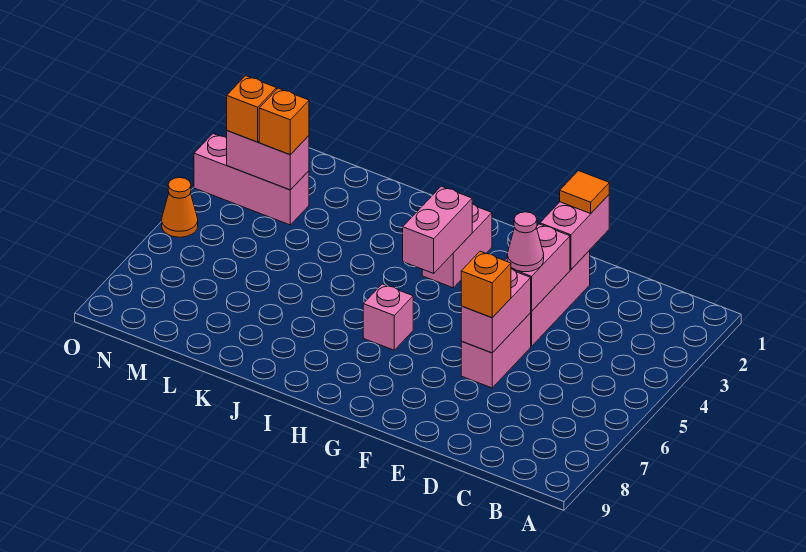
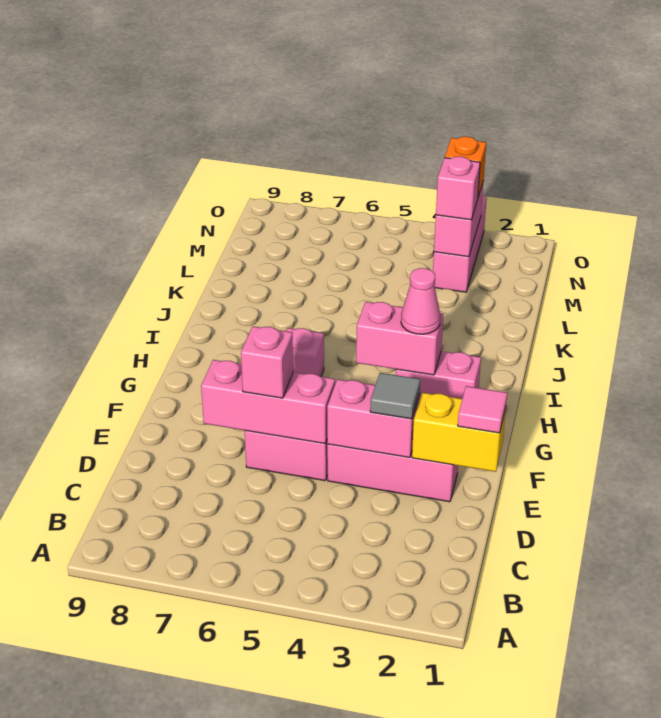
pink 1x2 brick [540,195,609,270] -> yellow 1x2 brick [412,393,506,472]
orange 1x1 tile [560,171,609,213] -> pink 1x1 tile [458,386,507,433]
none -> grey 1x1 tile [370,373,420,419]
pink 1x1 cone [507,212,544,272] -> pink 1x1 cone moved to [401,268,440,334]
pink 1x2 brick [461,269,531,353] -> pink 1x3 brick [201,360,335,444]
orange 1x1 brick [461,251,511,318] -> pink 1x1 brick [241,326,293,398]
orange 1x1 brick [259,88,309,155] -> pink 1x1 brick [436,157,480,220]
orange 1x1 cone [162,178,198,237] -> none

